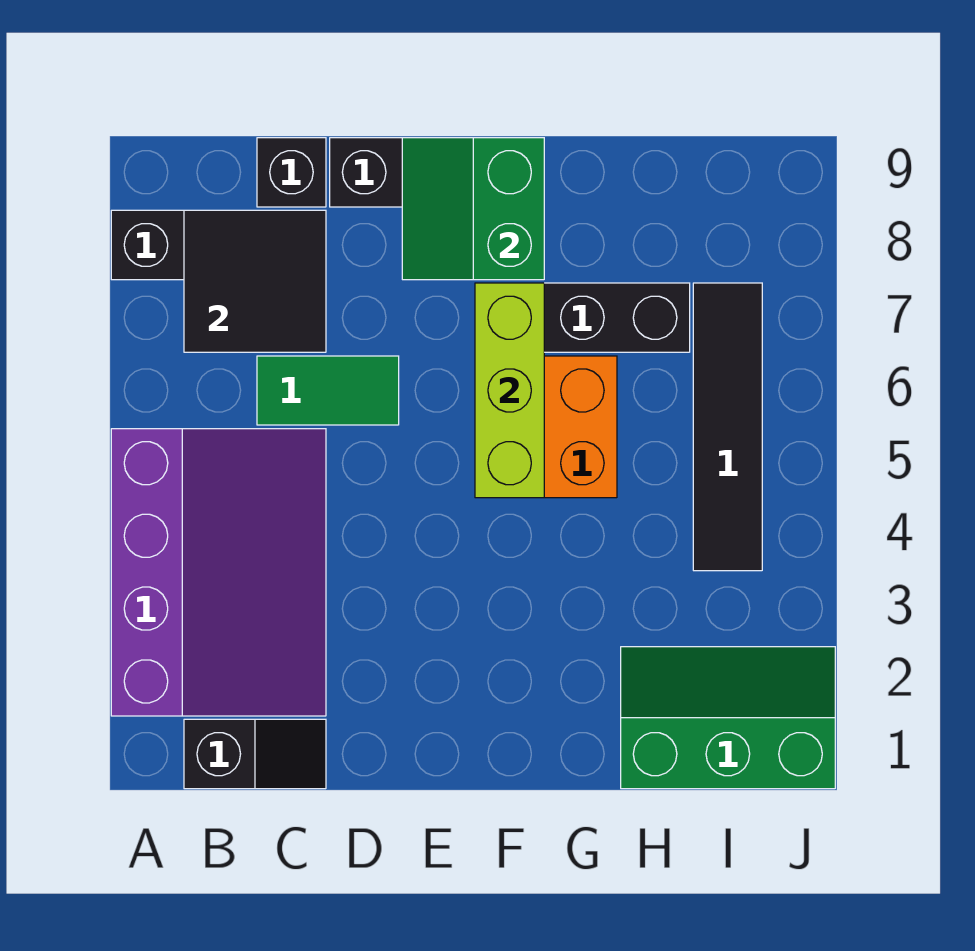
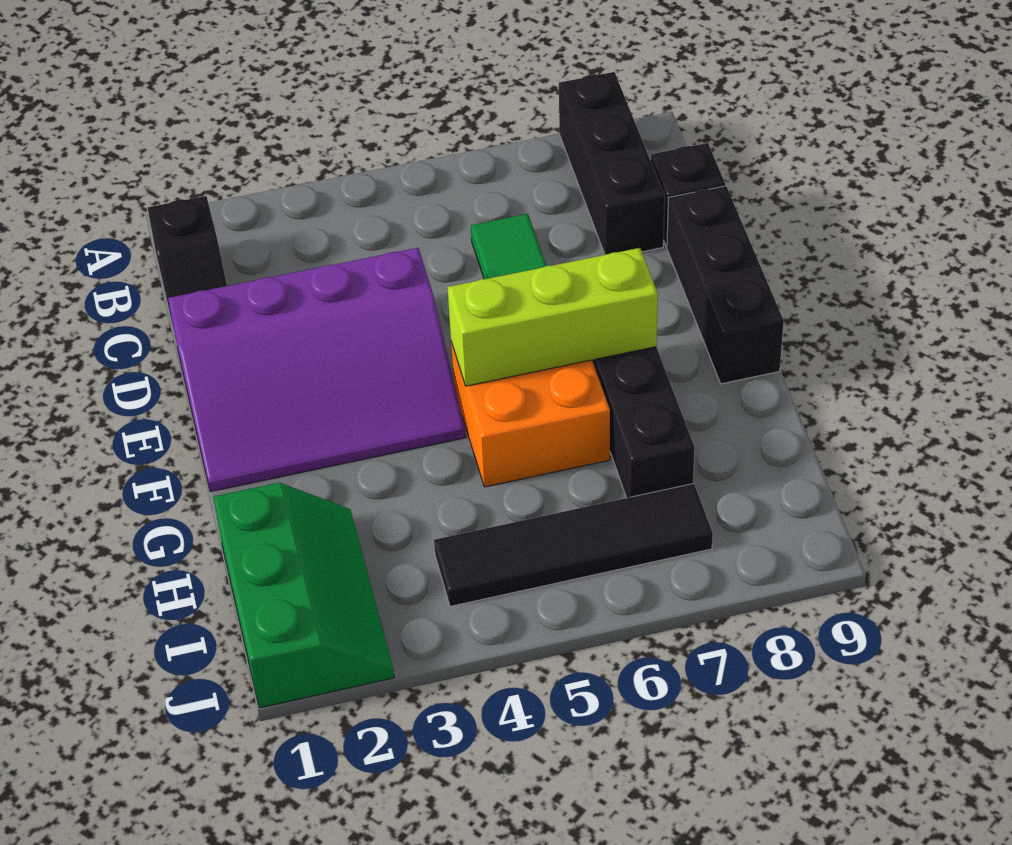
purple 3x4 slope [111,429,326,716] -> purple 3x4 slope moved to [168,248,466,492]
black 2x2 tile [184,210,326,352] -> none
green 2x2 slope [402,138,544,280] -> none

